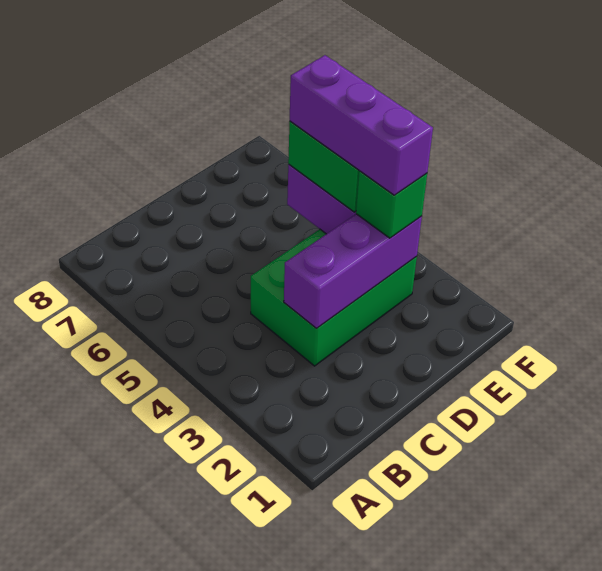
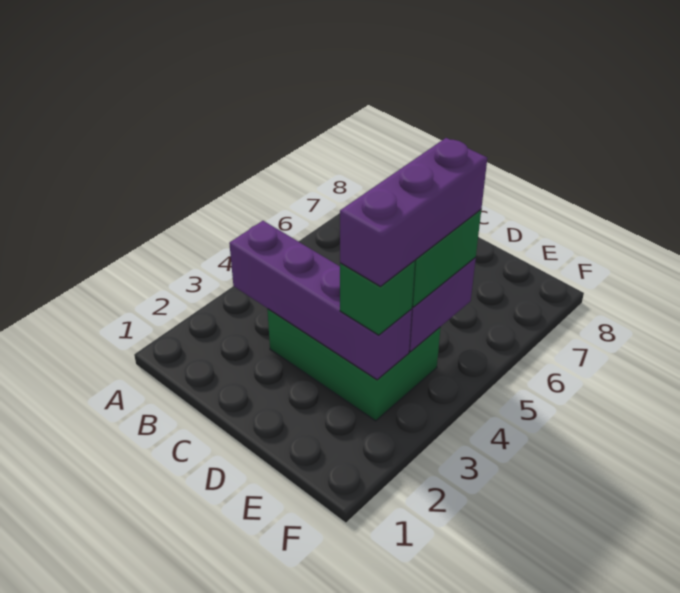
purple 1x3 brick [284,214,422,328] -> purple 1x4 brick [229,221,412,380]

